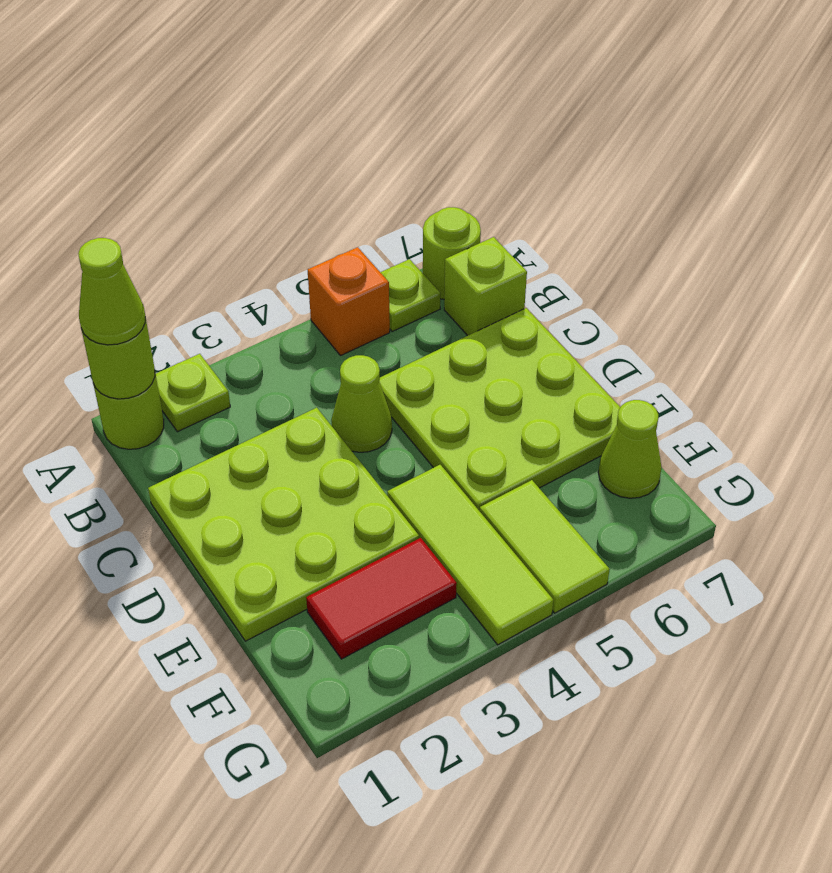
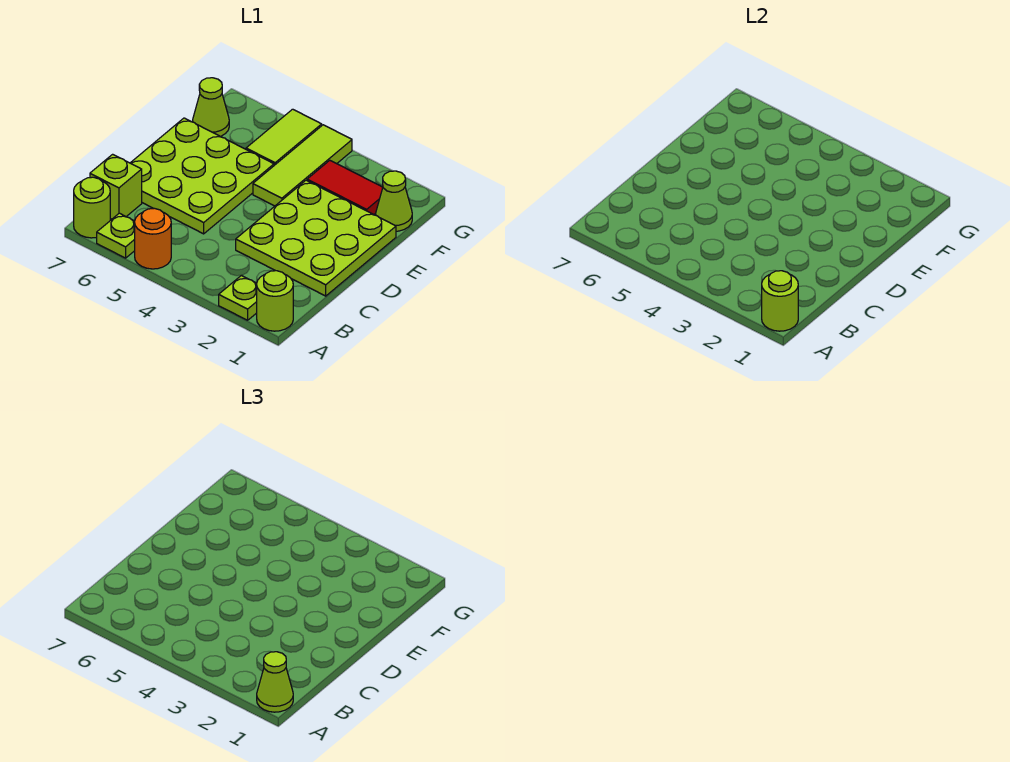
orange 1x1 brick [308,247,390,356] -> orange 1x1 round brick [135,208,171,269]
lime 1x1 cone [331,355,392,452] -> lime 1x1 cone moved to [376,171,412,231]

